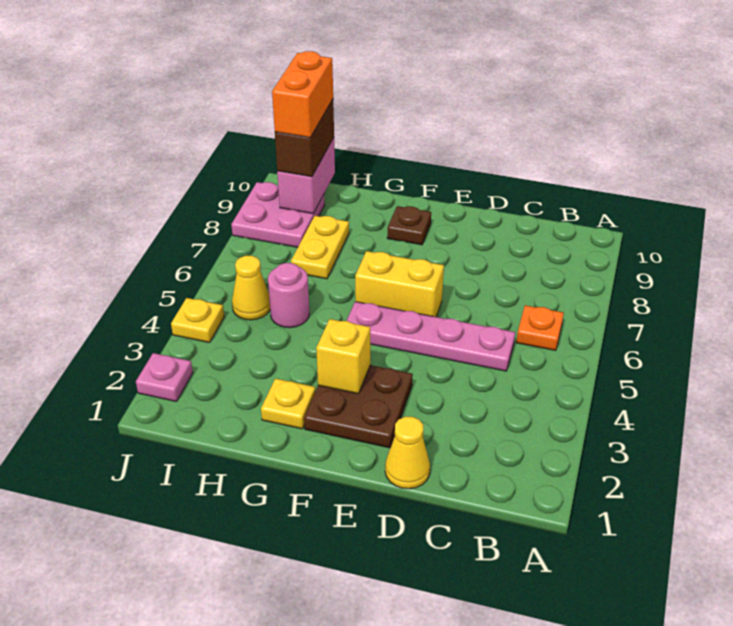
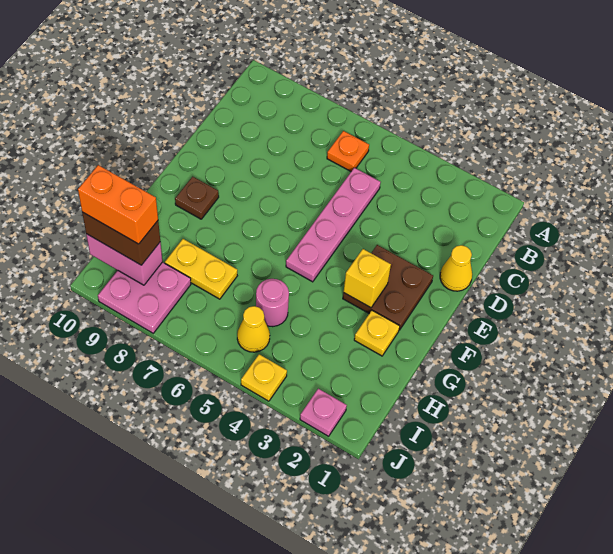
yellow 1x2 brick [355,251,444,317] -> none

